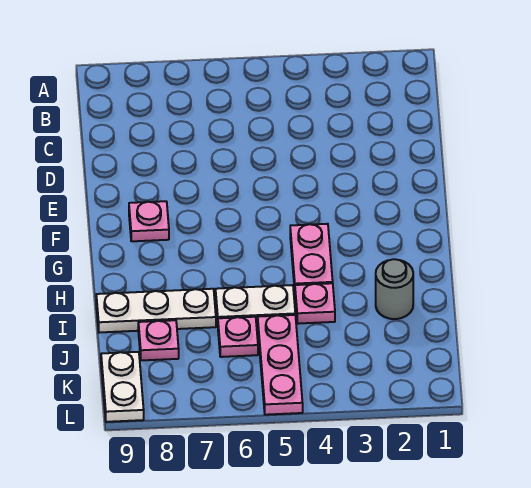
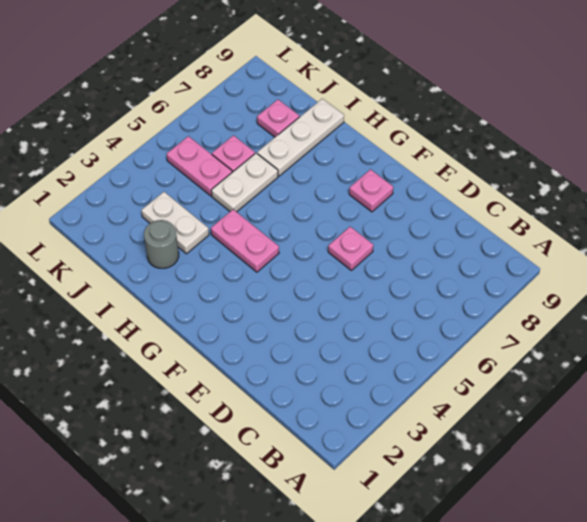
pink 1x1 plate [295,283,335,324] -> pink 1x1 plate moved to [328,227,373,270]
pink 1x3 plate [258,315,303,415] -> pink 1x2 plate [166,136,232,196]
white 1x2 plate [101,352,144,422] -> white 1x2 plate moved to [141,192,209,254]

